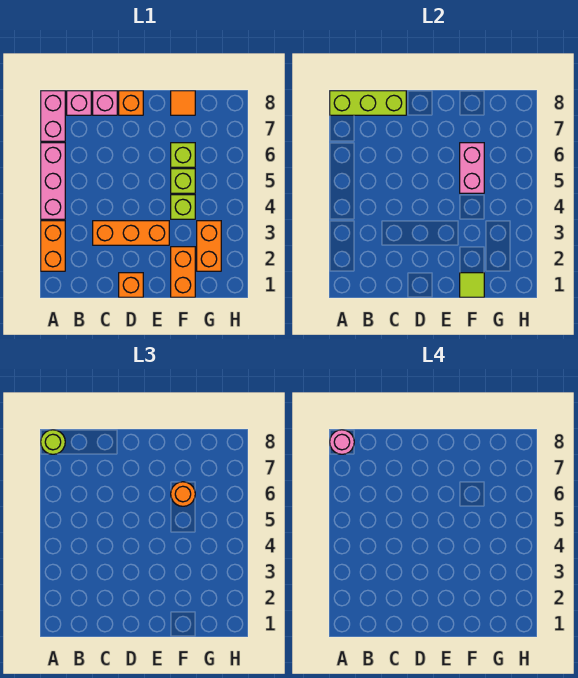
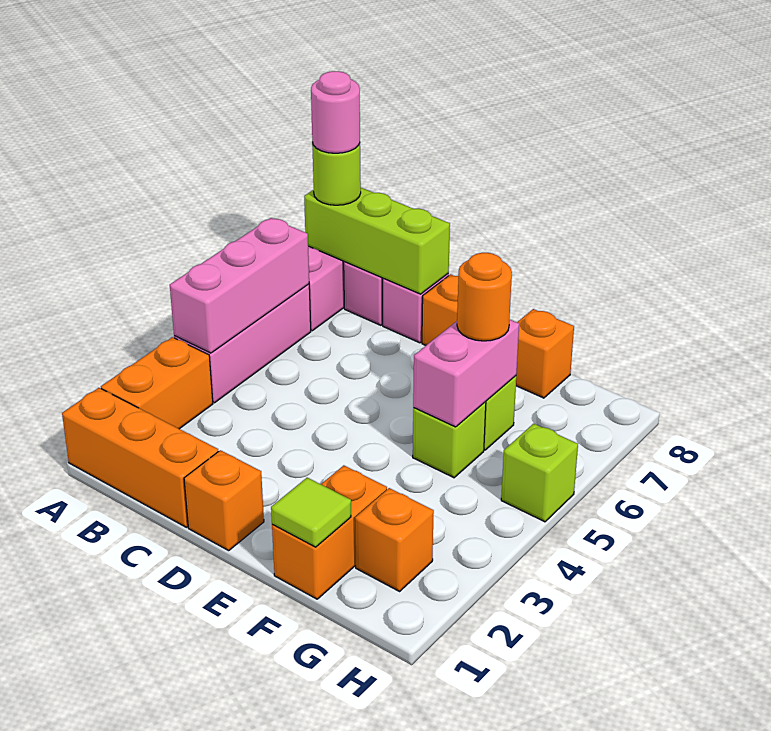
none -> pink 1x3 brick [170,218,309,353]
orange 1x3 brick [93,221,169,245] -> orange 1x3 brick moved to [62,388,219,527]
lime 1x1 brick [171,195,195,219] -> lime 1x1 brick moved to [501,424,578,522]
orange 1x1 tile [171,91,195,115] -> orange 1x1 brick [516,309,574,398]
orange 1x2 brick [197,221,221,271] -> orange 1x1 brick [355,488,434,591]

